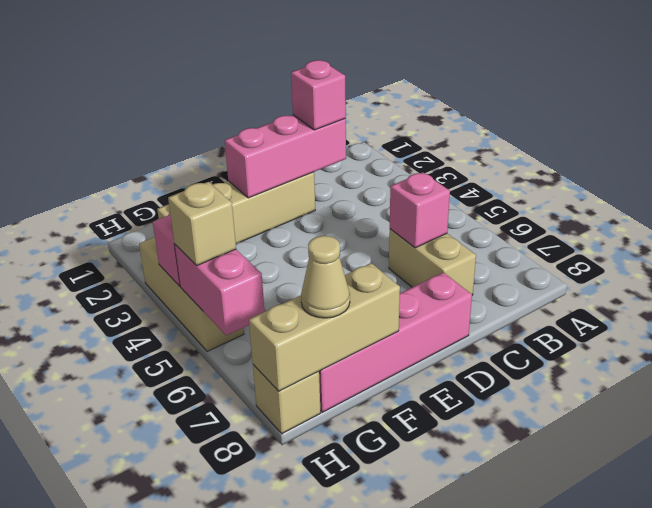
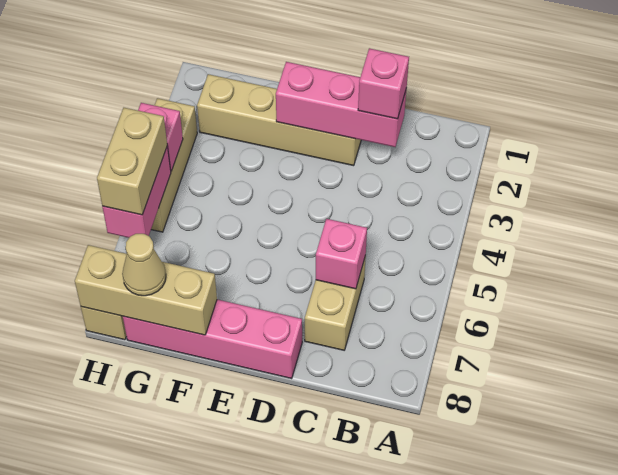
tan 1x1 brick [168,182,236,265] -> tan 1x2 brick [97,108,167,215]

